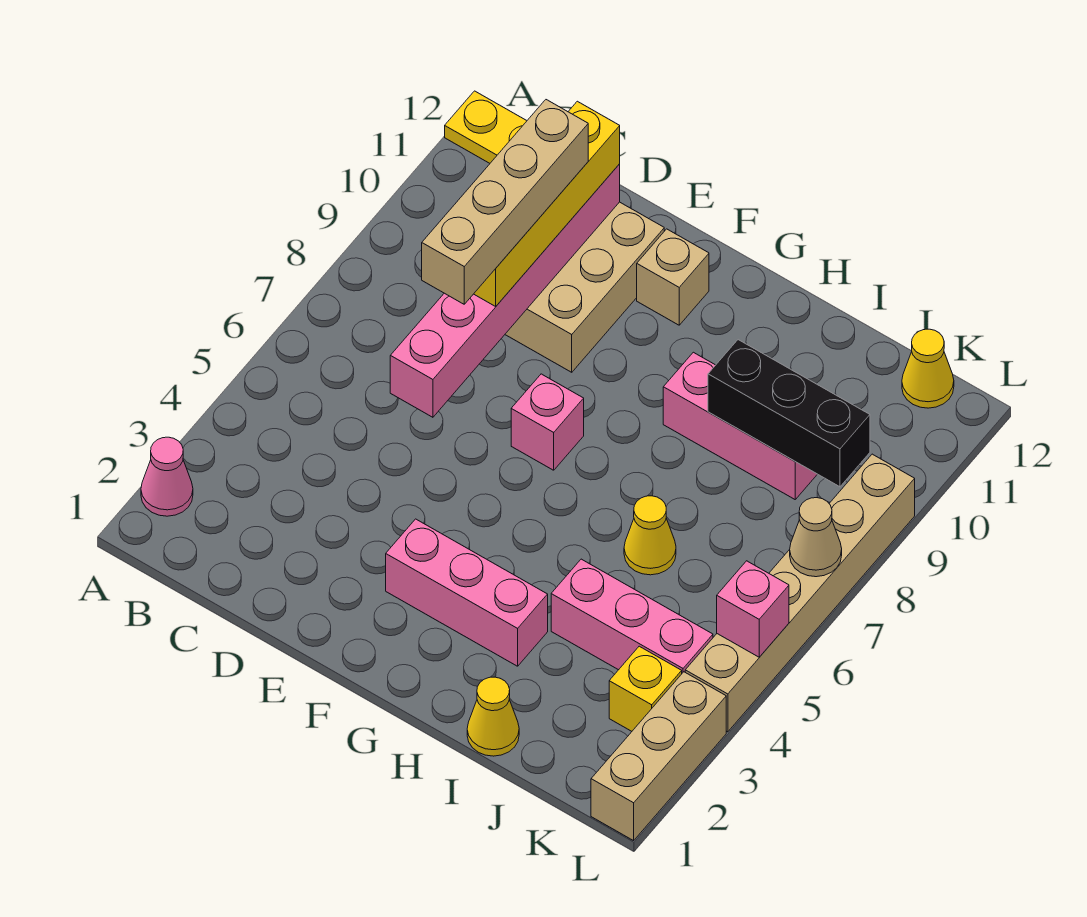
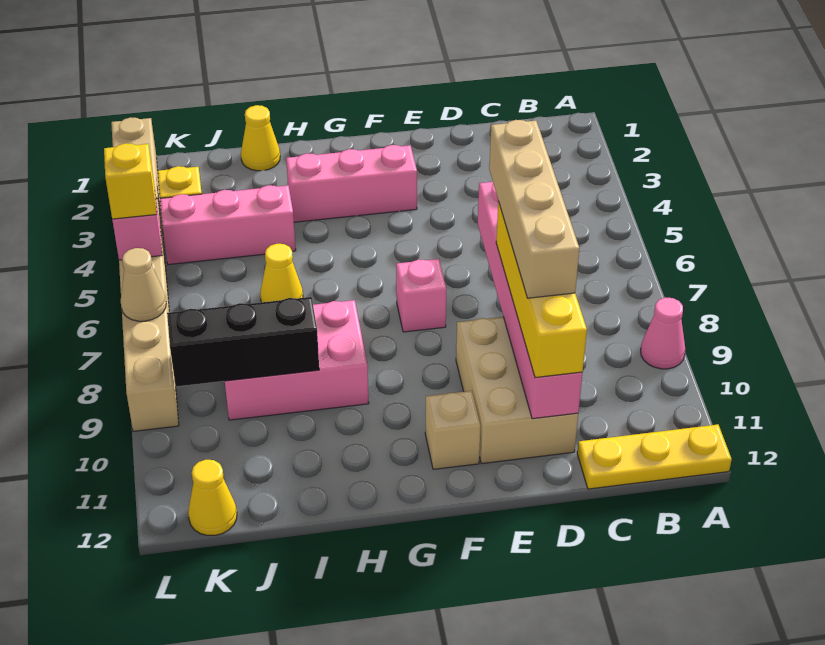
pink 1x1 cone [141,437,193,516] -> pink 1x1 cone moved to [641,297,685,369]
pink 1x3 brick [663,352,817,499] -> pink 2x3 brick [225,300,369,420]
none -> yellow 1x1 brick [104,143,157,219]

